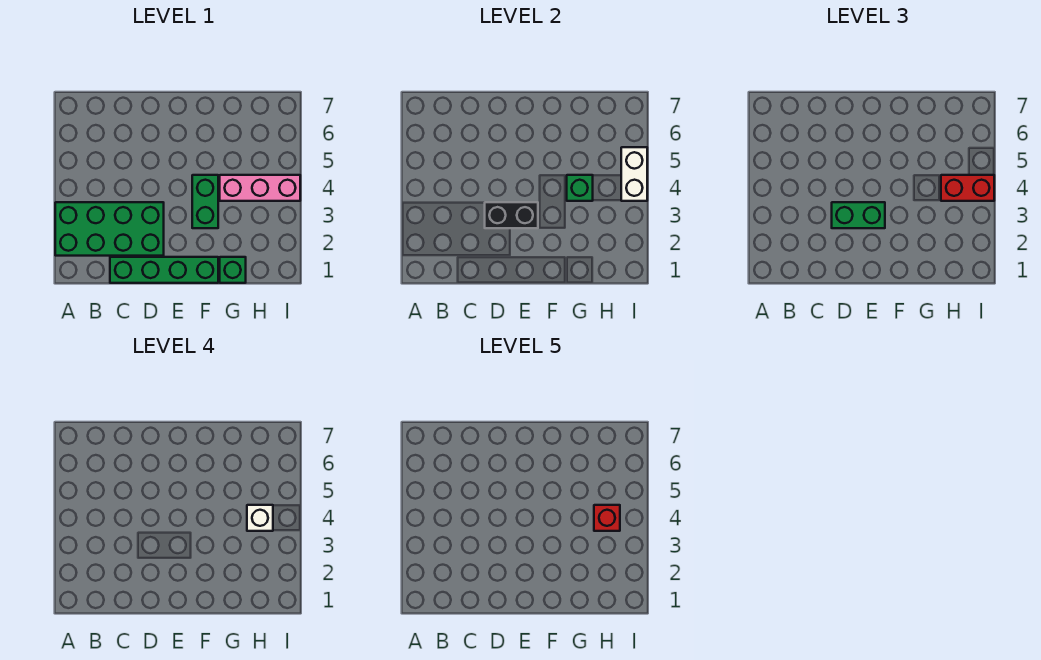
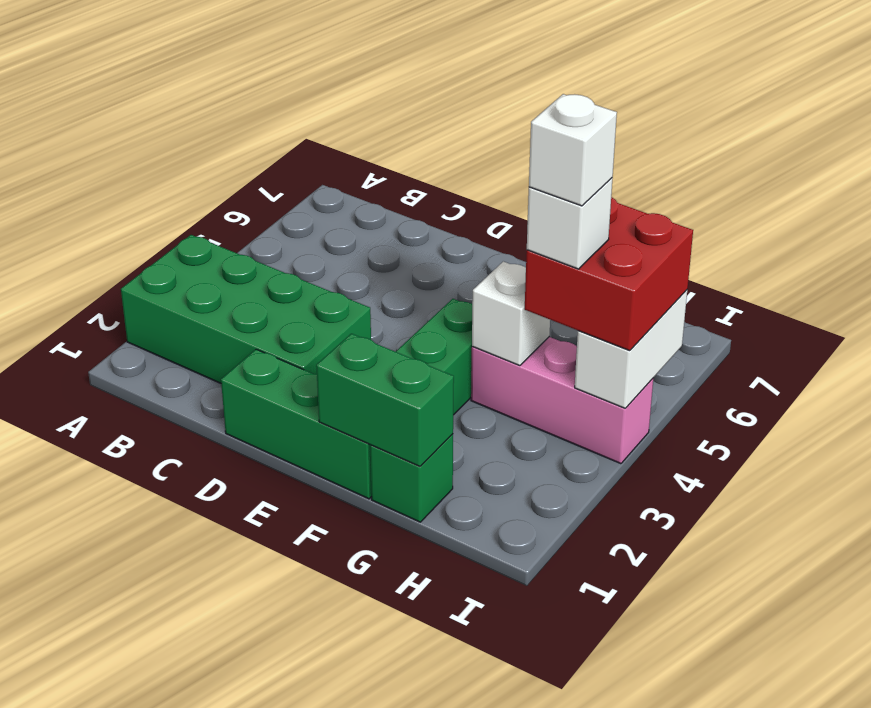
green 1x4 brick [110,257,218,283] -> green 1x3 brick [221,349,372,499]
black 1x2 brick [485,202,538,228] -> none
green 1x2 brick [832,202,885,228] -> green 1x2 brick moved to [316,334,454,466]
green 1x1 brick [567,175,593,201] -> white 1x1 brick [472,261,550,366]
red 1x2 brick [941,175,994,201] -> red 2x2 brick [525,197,693,351]
red 1x1 brick [594,505,620,531] -> white 1x1 brick [529,94,617,206]

